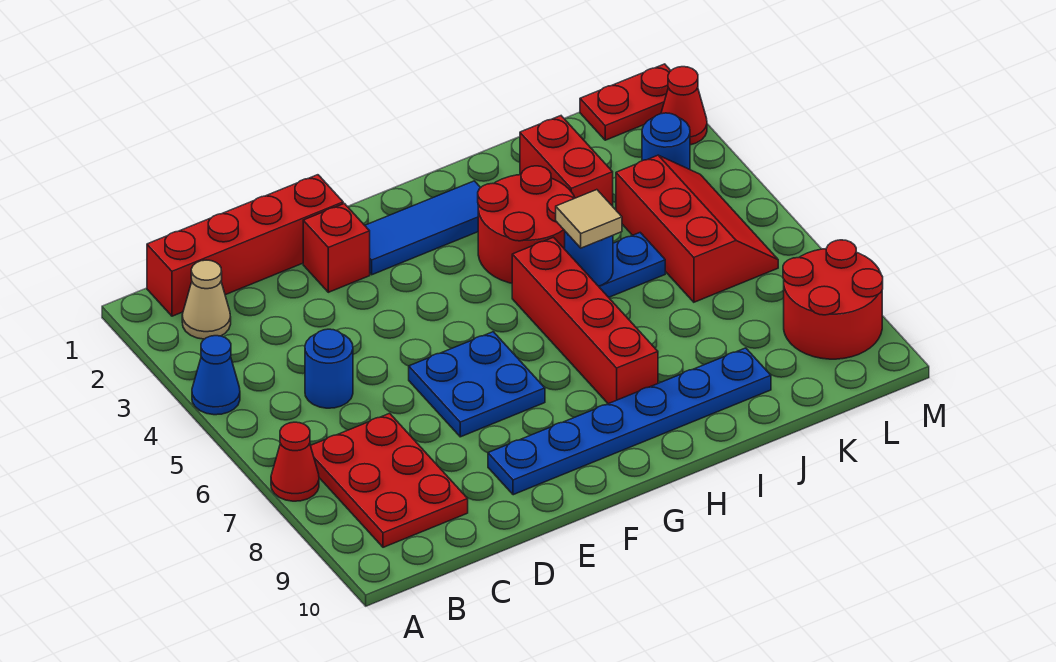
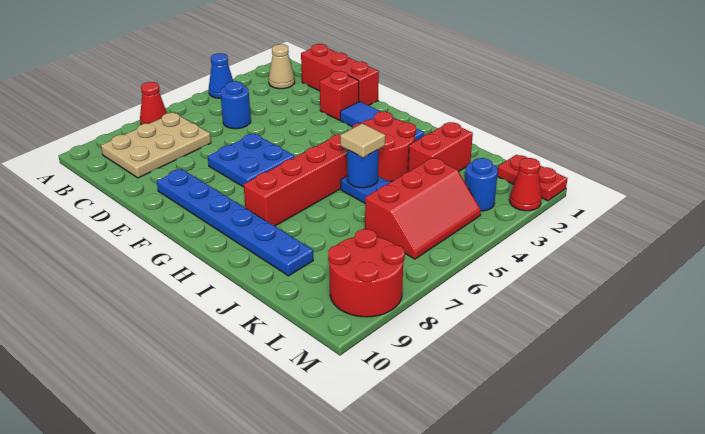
red 1x4 brick [147,175,343,316] -> red 1x3 brick [301,44,379,106]
red 2x3 plate [311,413,468,547] -> tan 2x3 plate [101,113,211,178]

